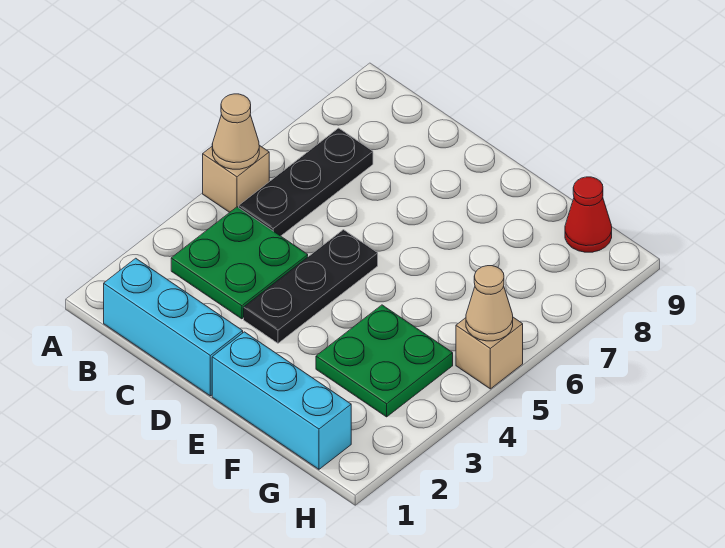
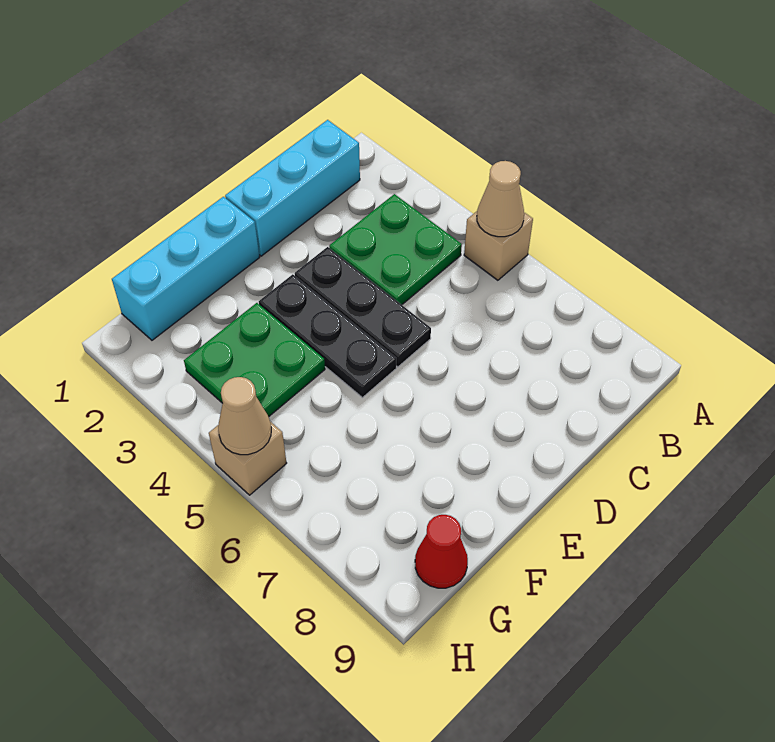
black 1x3 plate [239,128,373,236] -> black 1x3 plate moved to [259,274,396,398]

